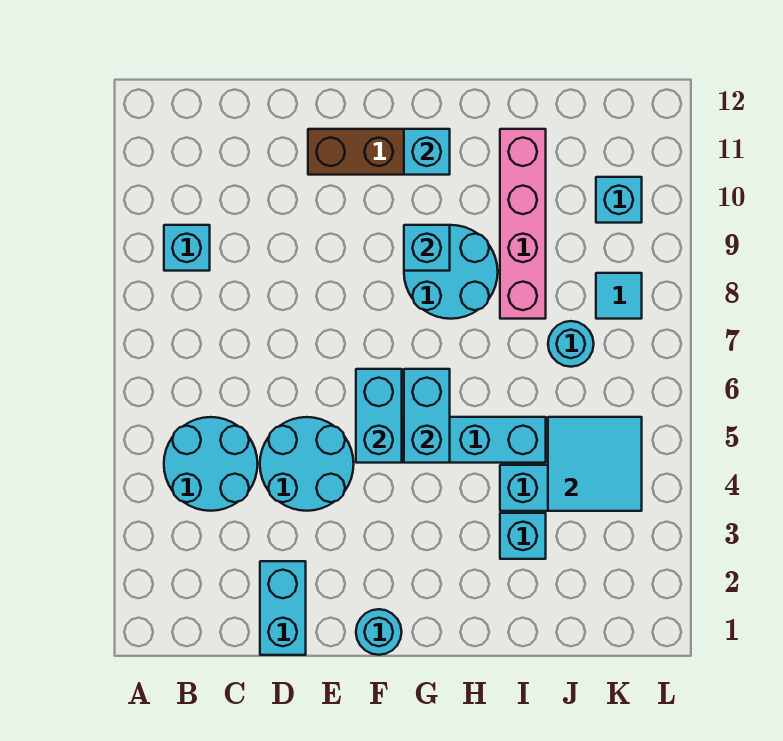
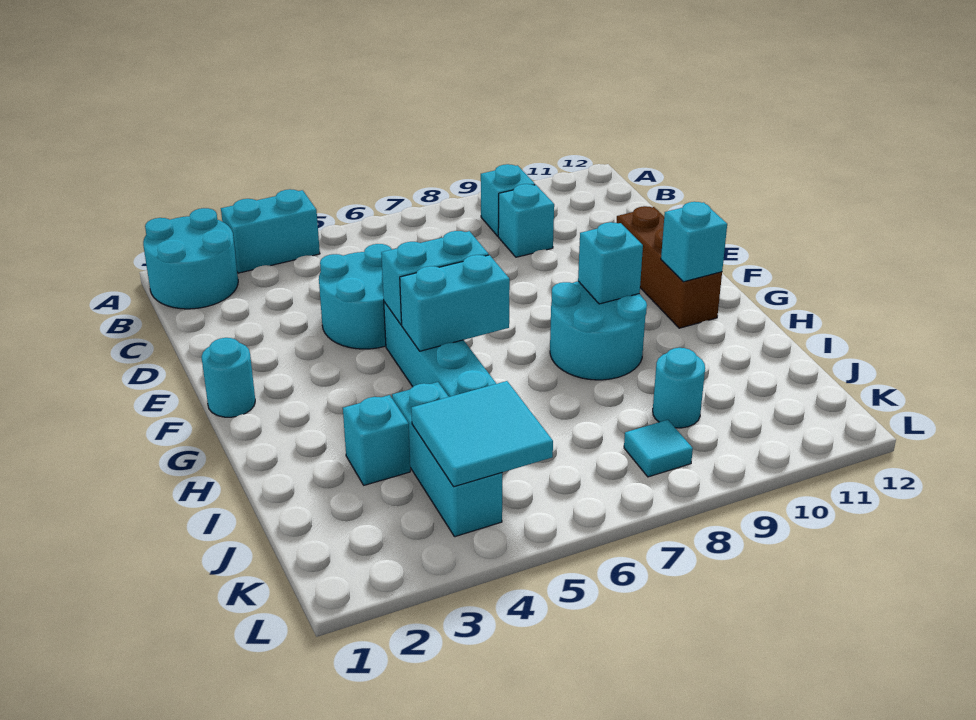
cyan 2x2 round brick [164,417,258,511] -> cyan 2x2 round brick moved to [143,208,238,309]
cyan 1x2 brick [260,561,306,655] -> cyan 1x2 brick moved to [221,189,320,273]
pink 1x4 brick [500,129,546,319] -> none
cyan 1x1 round brick [548,321,594,367] -> cyan 1x1 round brick moved to [653,348,705,428]
cyan 1x1 brick [596,177,642,223] -> cyan 1x1 brick moved to [498,184,554,257]

